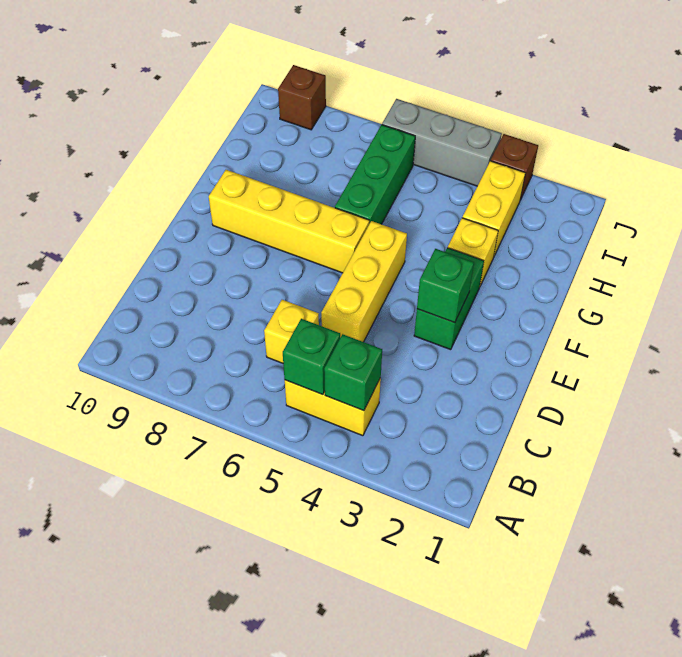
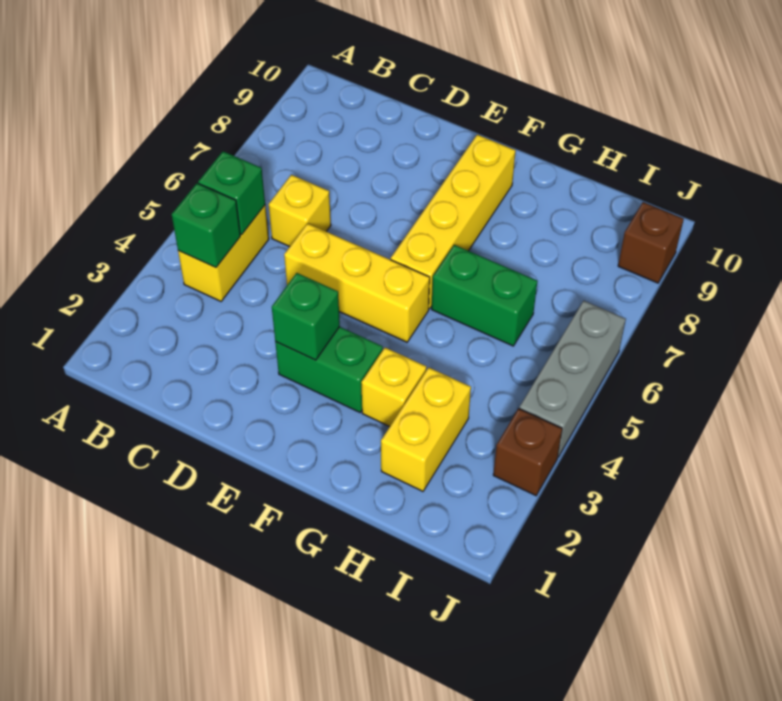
green 1x3 brick [335,125,415,224] -> green 1x2 brick [432,245,537,346]
yellow 1x2 brick [463,161,525,256] -> yellow 1x2 brick turned to [381,368,471,491]

